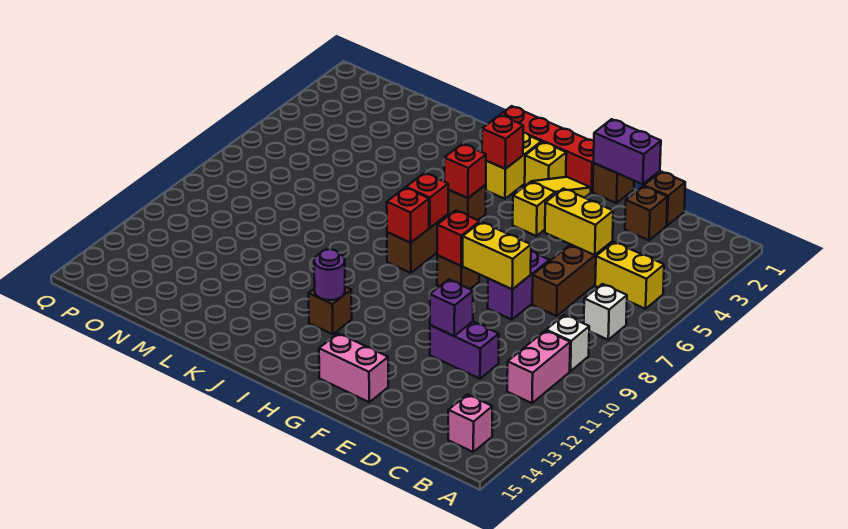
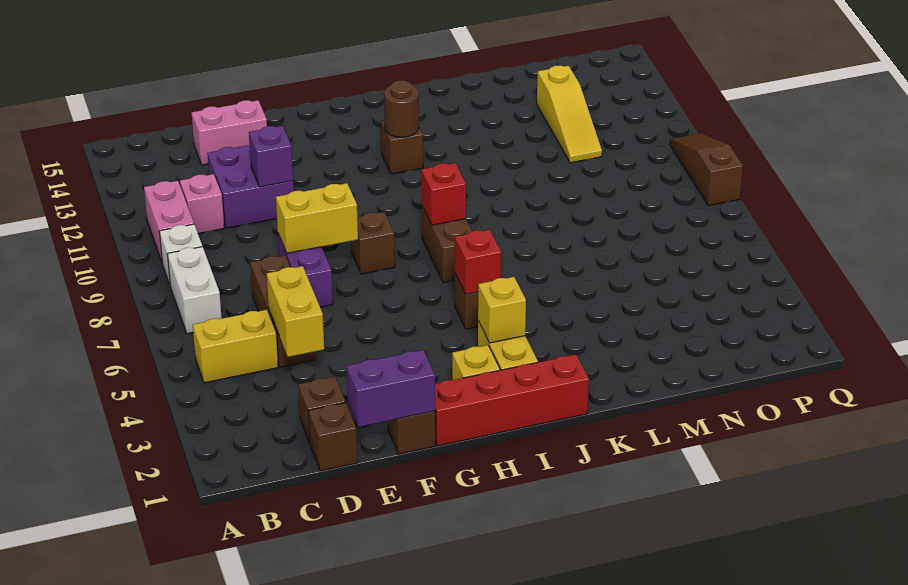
white 1x1 brick [584,284,627,340] -> white 1x2 brick [167,247,222,334]
pink 1x1 brick [448,394,492,452] -> pink 1x1 brick moved to [180,174,224,234]
yellow 1x2 brick [545,189,613,255] -> yellow 1x2 brick turned to [267,266,324,357]
purple 1x2 brick [430,322,499,379] -> purple 2x2 brick [207,145,294,228]
pink 1x2 brick [319,333,388,402] -> pink 1x2 brick moved to [192,100,267,165]
yellow 1x3 slope [513,177,591,236] -> yellow 1x3 slope moved to [537,66,602,163]
red 1x1 brick [437,210,480,266] -> none
red 1x1 brick [482,115,523,169] -> yellow 1x1 brick [478,277,526,343]
red 1x1 brick [406,173,448,228] -> none
purple 1x1 round brick [314,249,345,300] -> brown 1x1 round brick [384,80,419,137]
none -> brown 1x3 slope [670,133,743,206]

